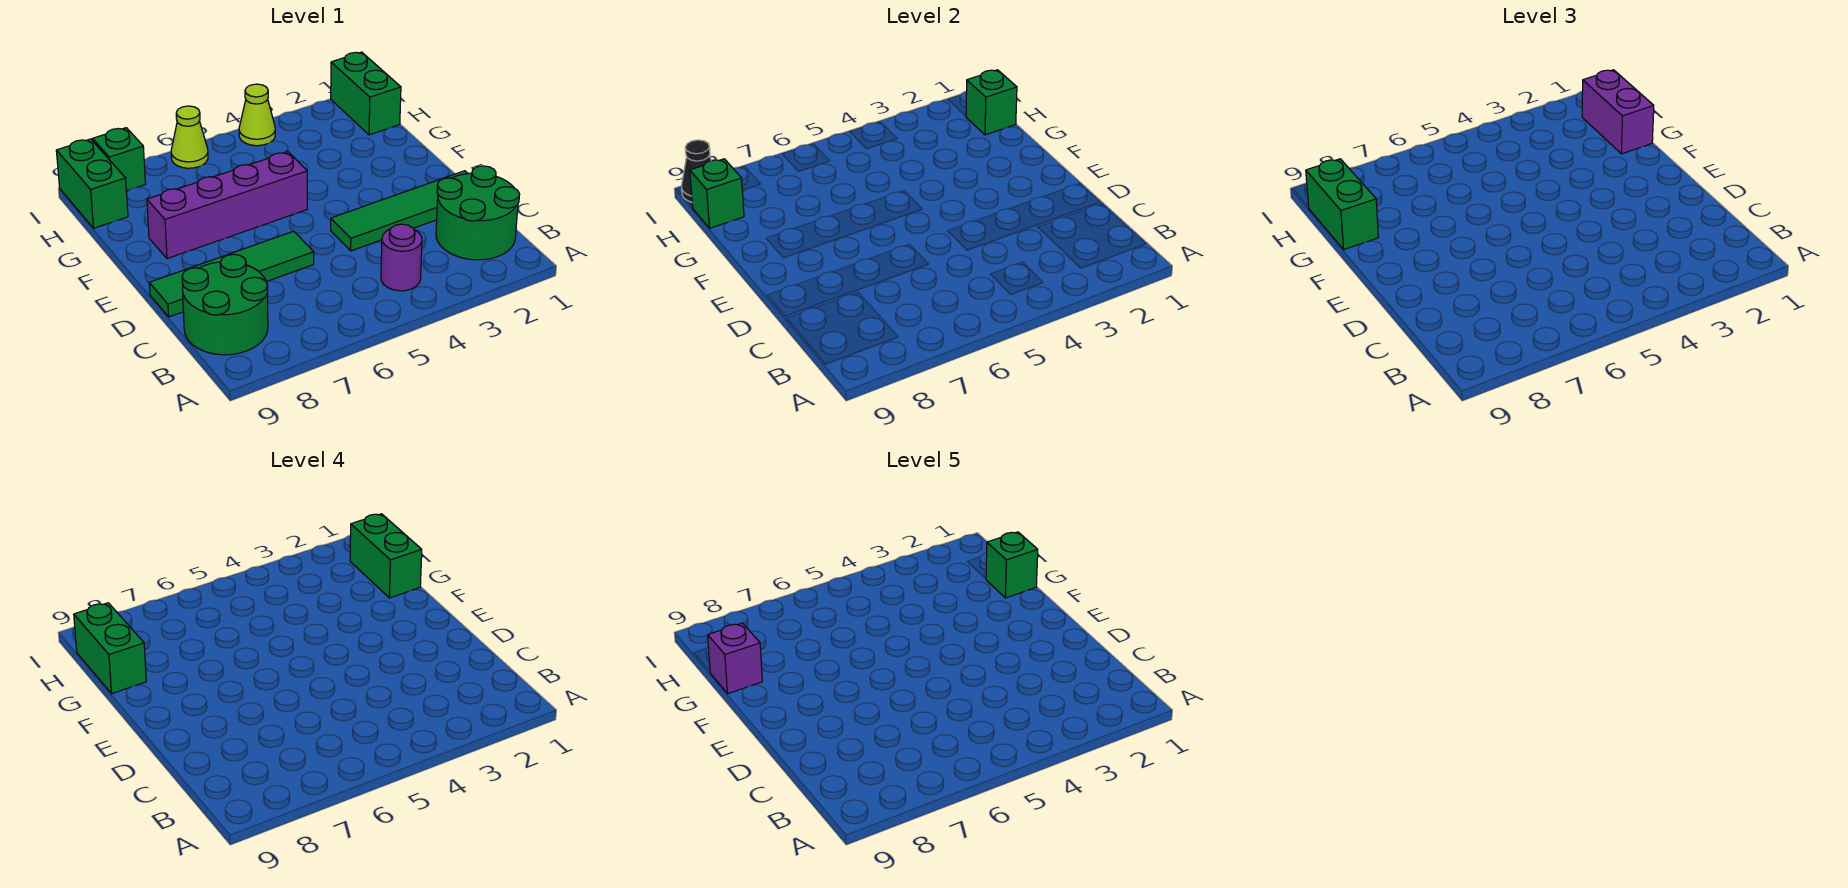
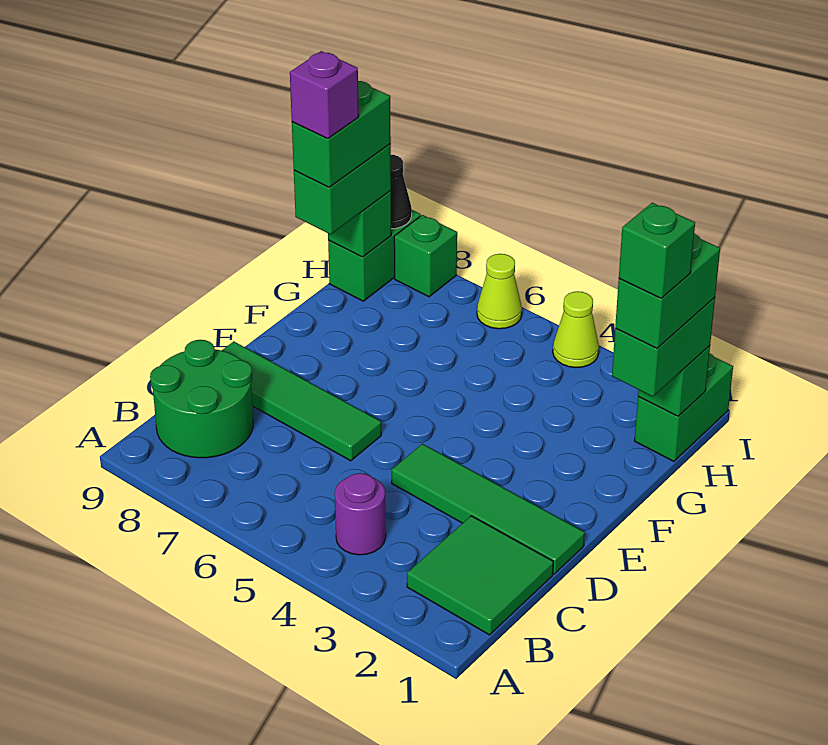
green 2x2 round brick [436,166,520,260] -> green 2x2 tile [407,516,553,635]
purple 1x4 brick [147,152,307,259] -> none
purple 1x2 brick [1582,70,1654,154] -> green 1x2 brick [612,298,715,397]

